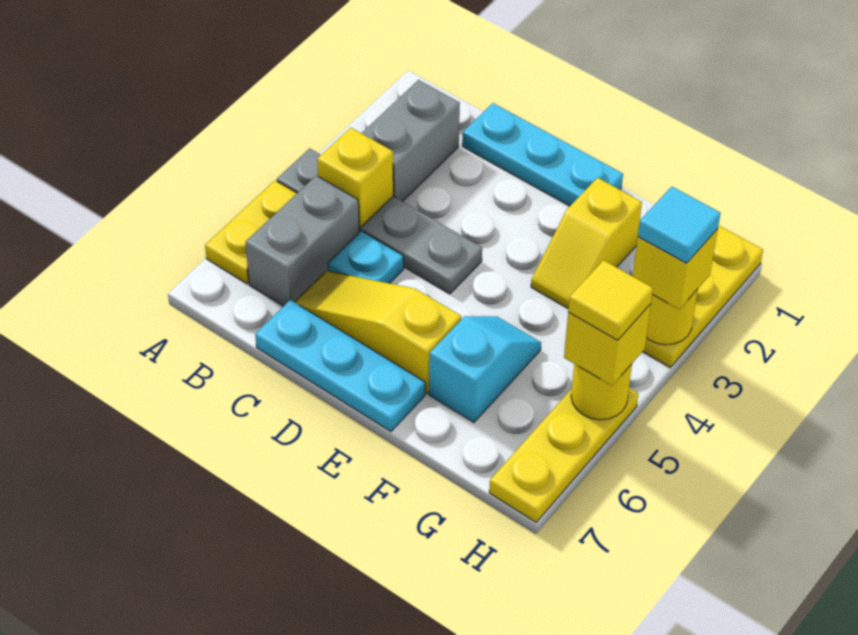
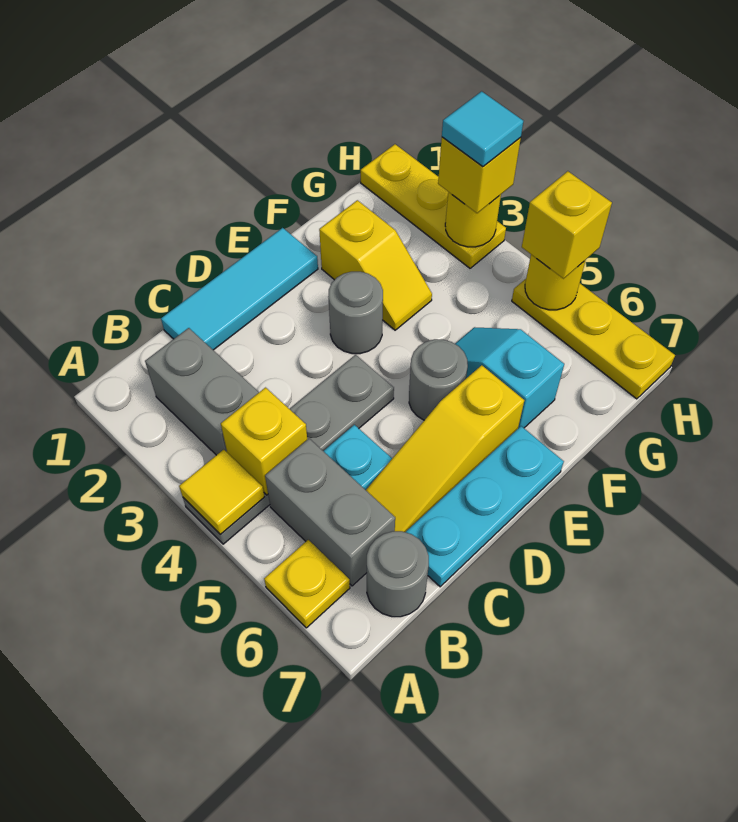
yellow 1x2 plate [205,181,297,284] -> yellow 1x1 plate [264,540,350,628]
none -> grey 1x1 round brick [367,531,429,617]
cyan 1x3 plate [462,103,623,206] -> cyan 1x3 tile [161,228,318,350]
none -> grey 1x1 round brick [328,272,383,354]
none -> grey 1x1 round brick [409,339,468,420]
yellow 1x1 tile [568,260,653,340] -> yellow 1x1 tile moved to [179,450,264,535]

